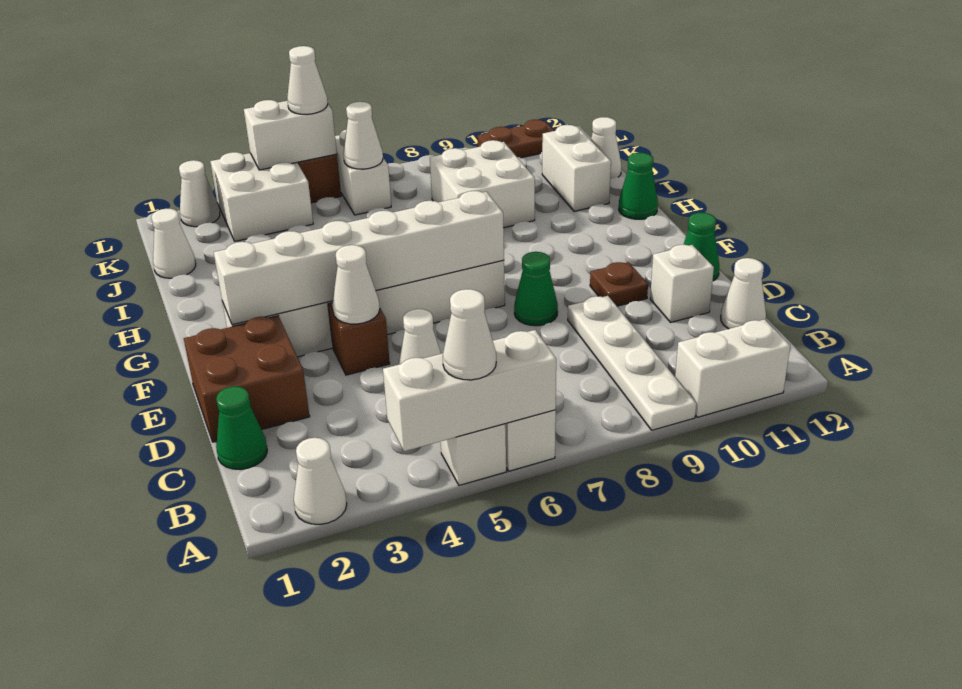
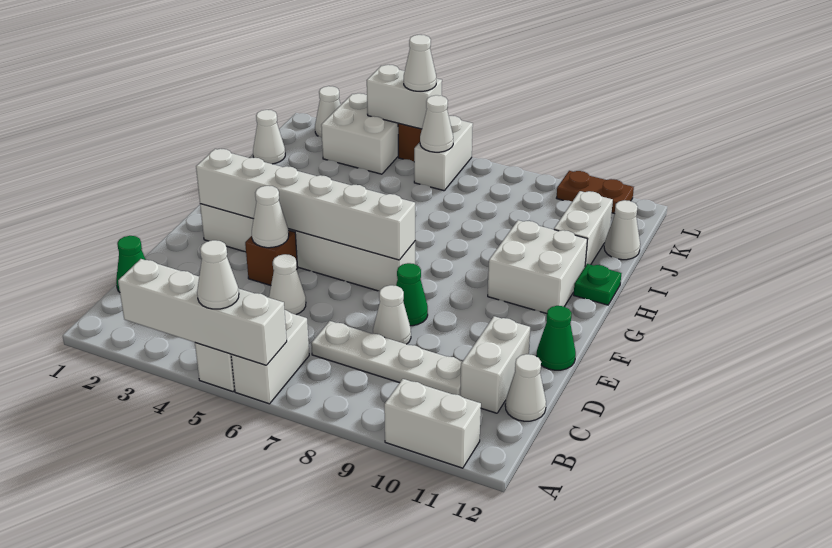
white 1x1 cone [294,438,347,524] -> white 1x1 cone moved to [373,285,411,344]
white 1x3 brick [383,330,556,451] -> white 1x4 brick [118,259,287,365]
white 1x4 plate [568,296,696,430] -> white 1x4 plate turned to [311,321,463,395]
brown 2x2 brick [184,316,310,442] -> none
white 1x1 brick [650,245,714,322] -> white 1x2 brick [460,316,530,413]
brown 1x1 plate [590,262,648,306] -> none
green 1x1 cone [619,153,658,219] -> green 1x1 plate [574,264,621,305]
white 2x2 brick [430,140,535,228] -> white 2x2 brick moved to [488,220,587,314]

